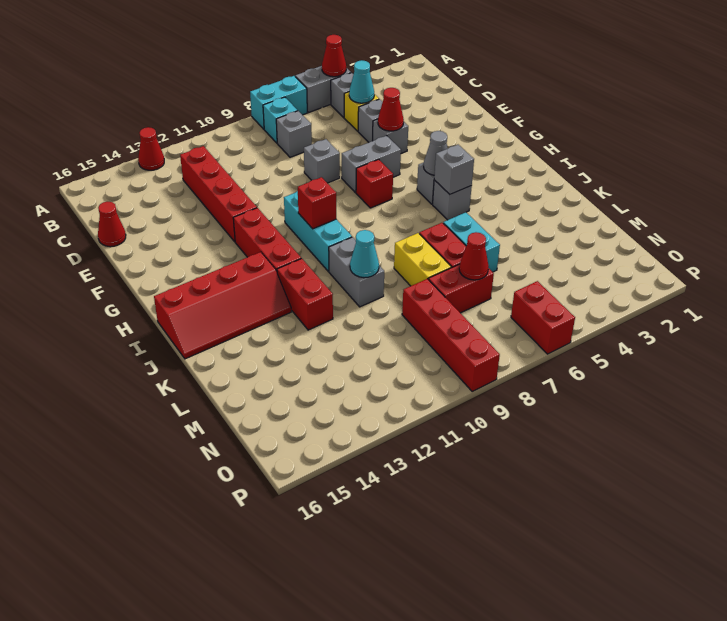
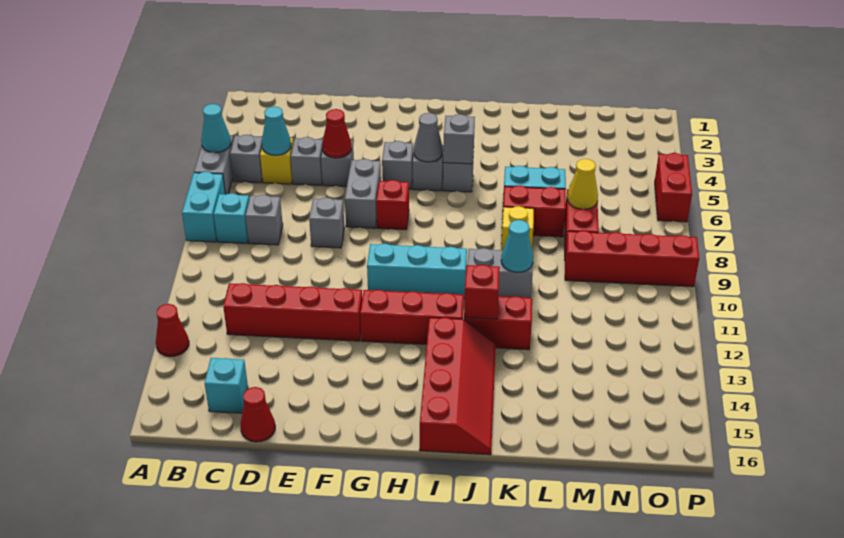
red 1x1 cone [322,35,346,77] -> cyan 1x1 cone [201,104,231,153]
none -> cyan 1x1 brick [205,358,248,413]
none -> grey 1x1 brick [382,141,413,189]
red 1x1 brick [298,177,336,229] -> red 1x1 brick moved to [464,265,500,319]
yellow 1x2 brick [394,233,451,286] -> yellow 1x1 brick [501,206,534,250]
red 1x1 cone [459,232,489,280] -> yellow 1x1 cone [567,159,598,209]
red 1x2 brick [511,281,575,354] -> red 1x2 brick turned to [655,153,692,222]

